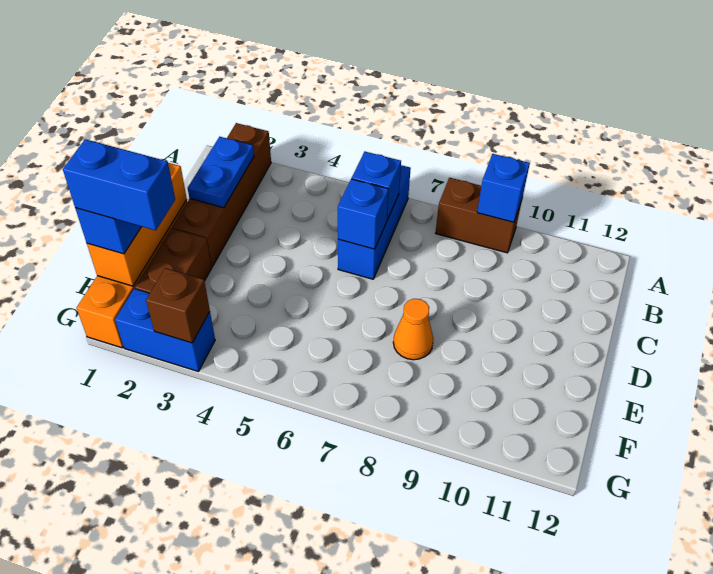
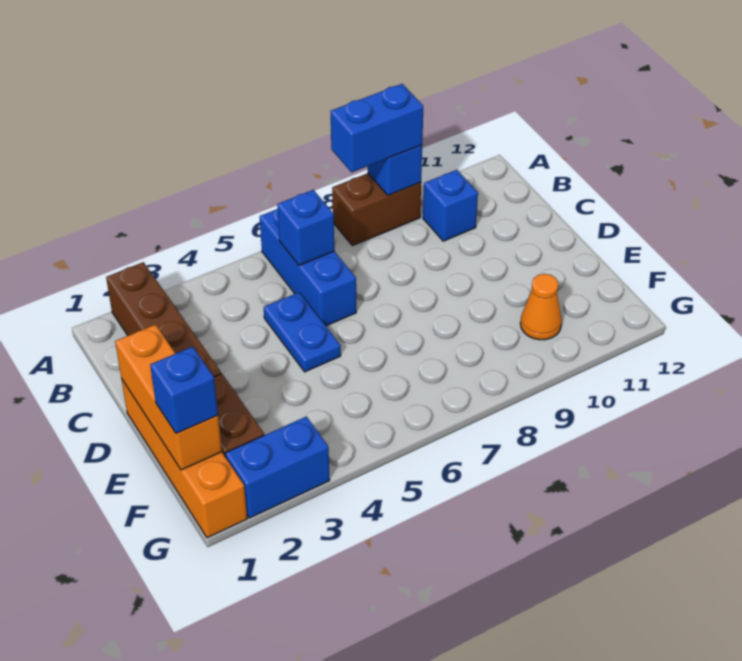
blue 1x2 plate [188,137,254,208] -> blue 1x2 plate moved to [264,292,341,372]
blue 1x1 brick [338,179,388,249] -> blue 1x1 brick moved to [423,170,478,241]
orange 1x1 cone [393,299,433,360] -> orange 1x1 cone moved to [520,274,562,340]
blue 1x2 brick [63,139,175,230] -> blue 1x2 brick moved to [331,84,423,173]
brown 1x1 brick [146,268,210,343] -> none

